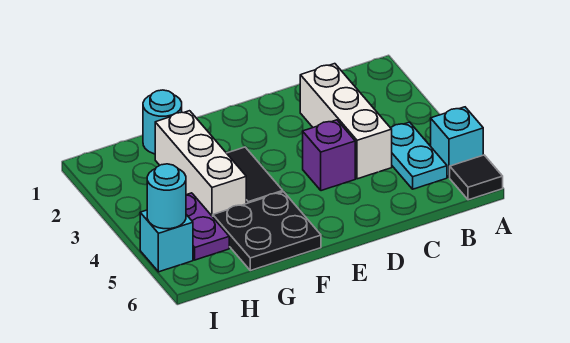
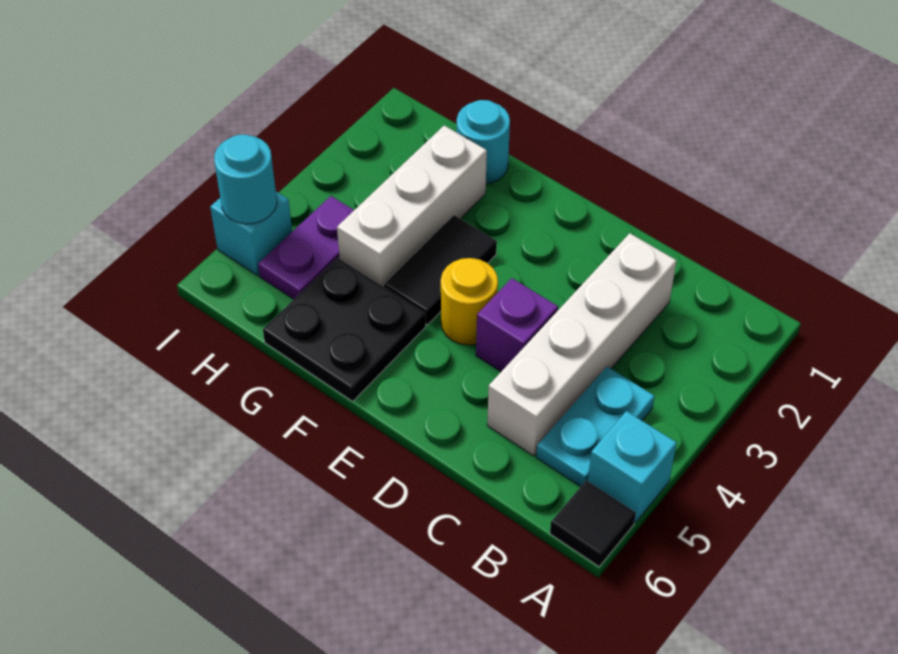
white 1x3 brick [300,64,392,179] -> white 1x4 brick [487,233,677,456]
none -> yellow 1x1 round brick [441,258,498,345]

